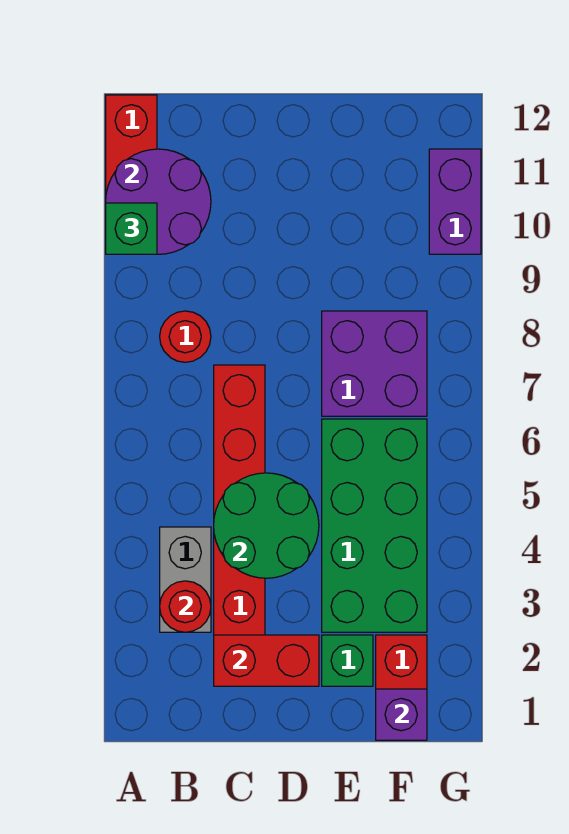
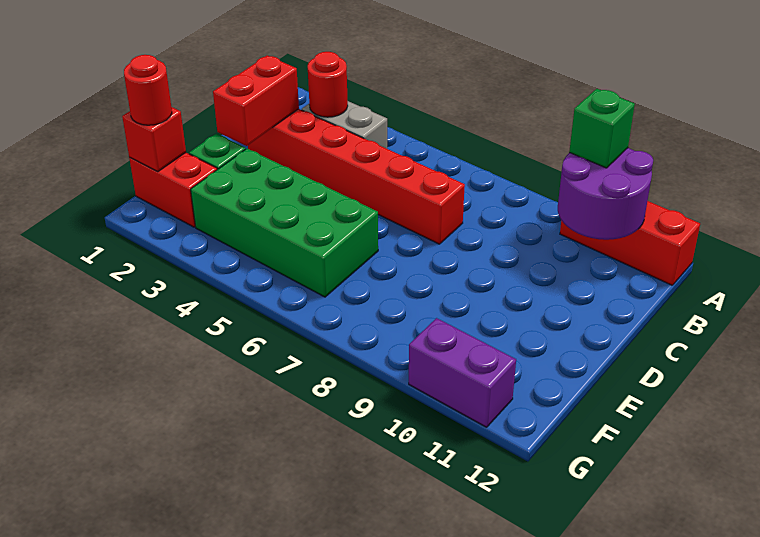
red 1x1 round brick [160,311,211,362] -> red 1x1 round brick moved to [124,55,172,125]
green 2x2 round brick [214,473,319,578] -> none
purple 2x2 brick [322,311,427,416] -> none
purple 1x1 brick [376,689,427,740] -> red 1x1 brick [122,107,186,172]

